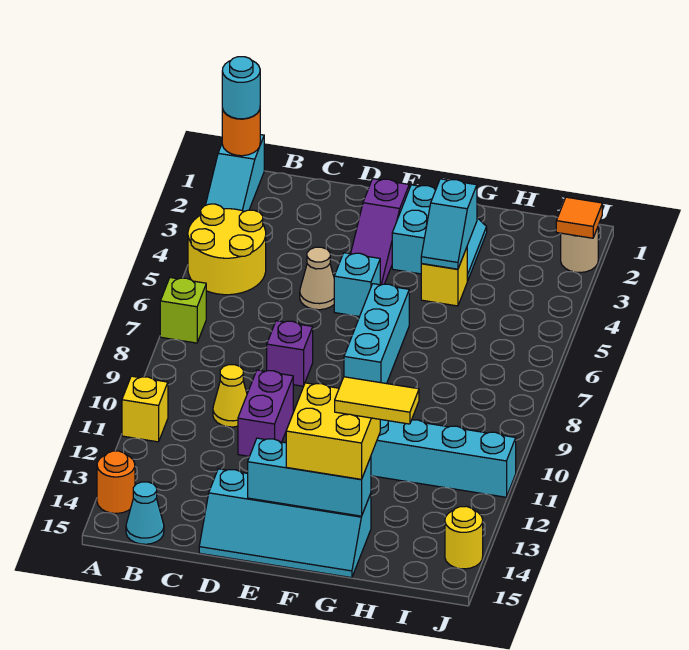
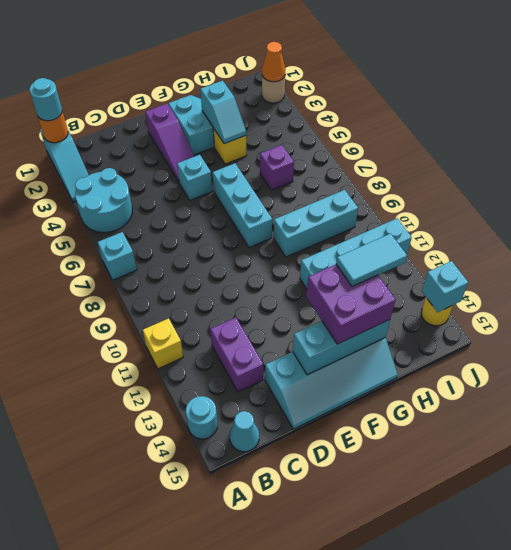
yellow 2x2 round brick [188,204,266,295] -> cyan 2x2 round brick [75,168,132,233]
lime 1x1 brick [160,278,206,343] -> cyan 1x1 brick [98,232,137,280]
orange 1x1 round brick [97,451,135,513] -> cyan 1x1 round brick [186,396,217,439]
yellow 1x1 cone [213,365,247,427] -> none
tan 1x1 cone [300,247,334,310] -> none
purple 1x1 brick [267,321,313,386] -> purple 1x1 brick moved to [260,145,294,190]
purple 1x2 brick [238,370,293,456] -> purple 1x2 brick moved to [210,317,263,392]
yellow 2x2 brick [286,383,380,479] -> purple 2x2 brick [306,264,395,344]
none -> cyan 1x3 brick [274,190,358,257]
yellow 1x2 tile [335,377,419,424] -> cyan 1x2 tile [336,233,407,287]
orange 1x1 tile [556,197,602,238] -> orange 1x1 cone [262,42,285,82]
none -> cyan 1x1 brick [422,261,468,312]

